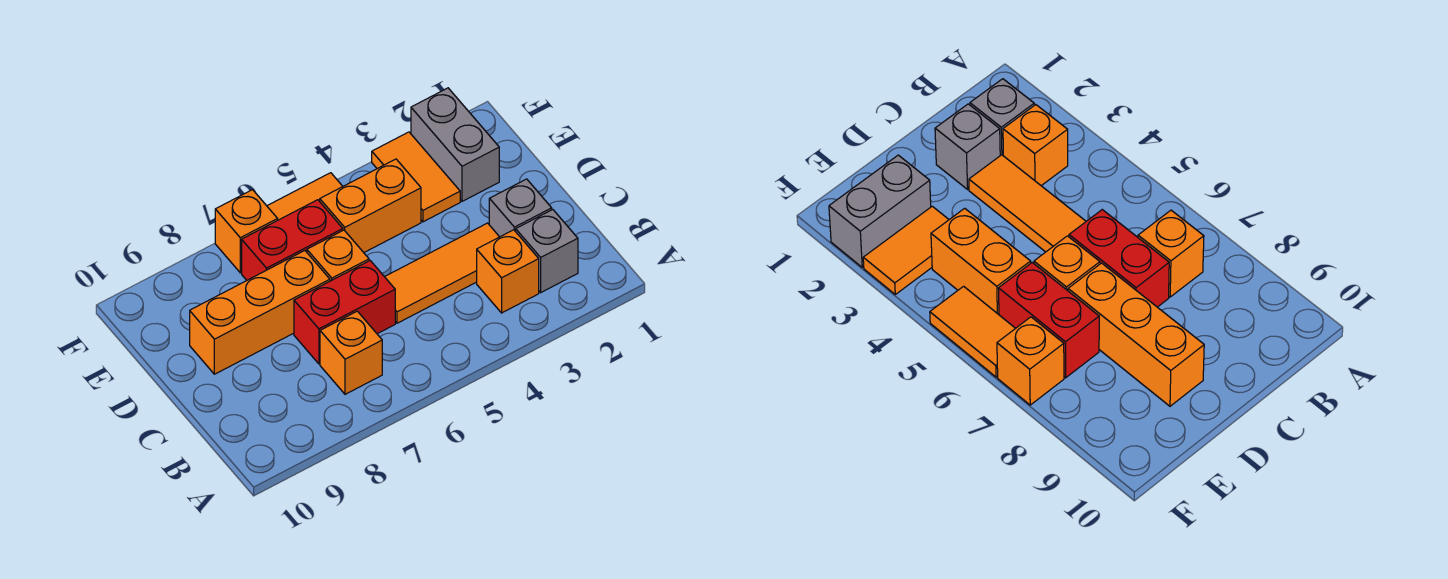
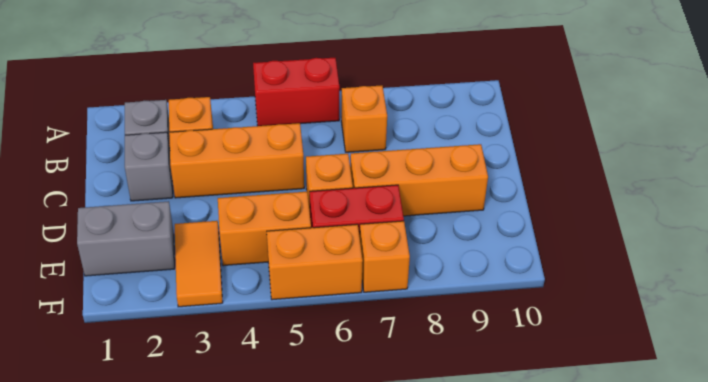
orange 1x3 tile [385,223,499,323] -> orange 1x3 brick [169,123,304,198]
red 1x2 brick [294,261,395,364] -> red 1x2 brick moved to [253,58,340,126]
grey 1x2 brick [411,88,499,201] -> grey 1x2 brick turned to [77,201,175,276]
orange 1x2 tile [267,173,343,220] -> orange 1x2 brick [267,224,363,300]

